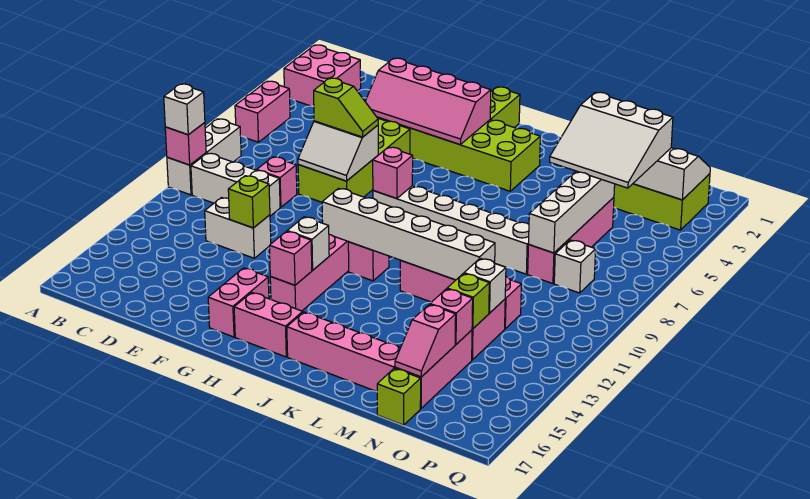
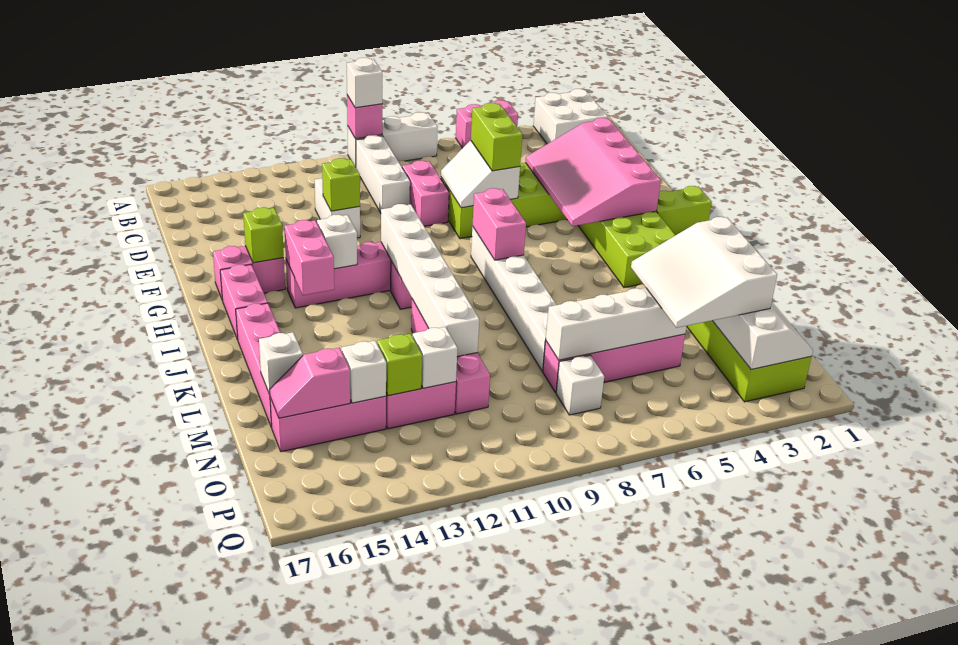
pink 2x2 brick [284,45,361,106] -> white 2x2 brick [533,89,608,144]
pink 1x1 brick [257,157,297,207] -> pink 1x2 brick [402,160,449,226]
pink 2x4 slope [365,58,491,145] -> pink 3x4 slope [525,118,661,226]
lime 1x2 slope [314,78,378,137] -> lime 1x2 brick [471,103,522,171]
pink 1x1 brick [373,147,413,199] -> pink 1x2 brick [472,188,526,260]
pink 1x1 brick [269,231,312,285] -> pink 1x2 brick [284,220,334,295]
none -> white 1x1 brick [259,332,303,395]
pink 1x1 brick [430,289,473,344] -> white 1x1 brick [341,341,386,403]
lime 1x1 brick [377,368,421,425] -> lime 1x1 brick moved to [243,207,284,263]

